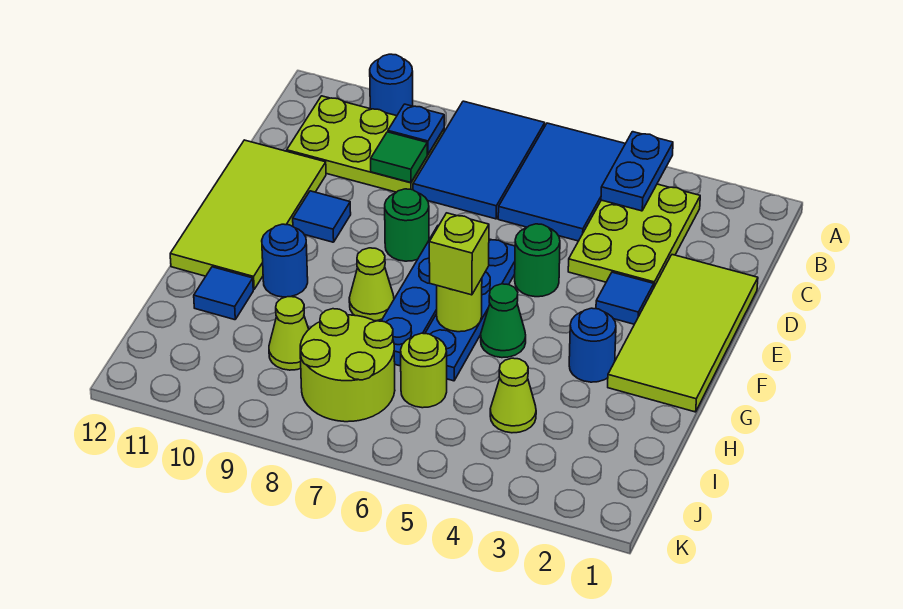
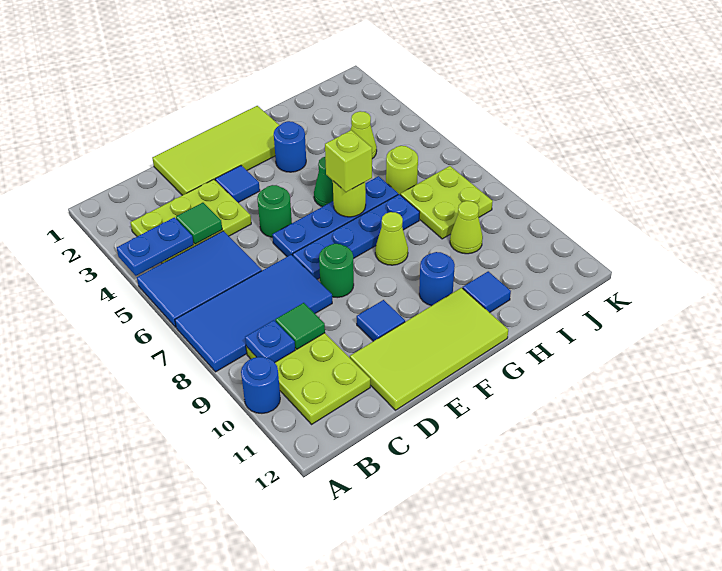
blue 2x3 tile [413,101,545,219] -> blue 2x4 tile [175,255,332,372]
none -> green 1x1 tile [176,203,222,244]
lime 2x2 round brick [300,309,395,422] -> lime 2x2 plate [400,166,493,239]

